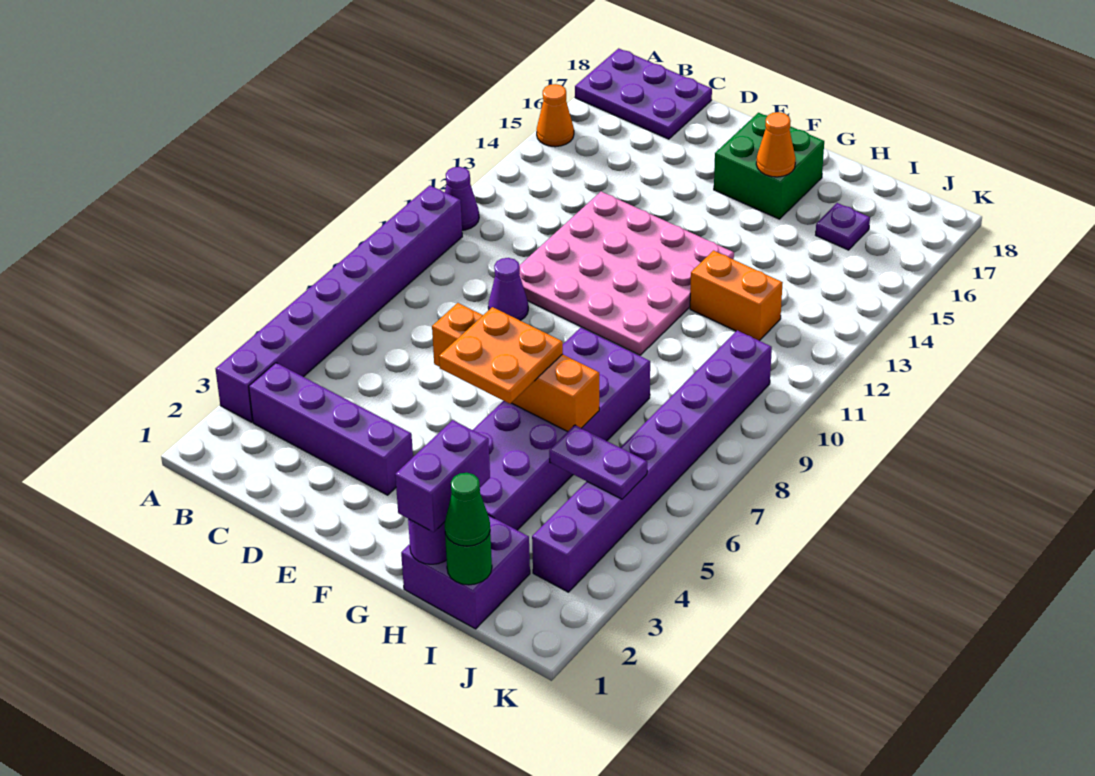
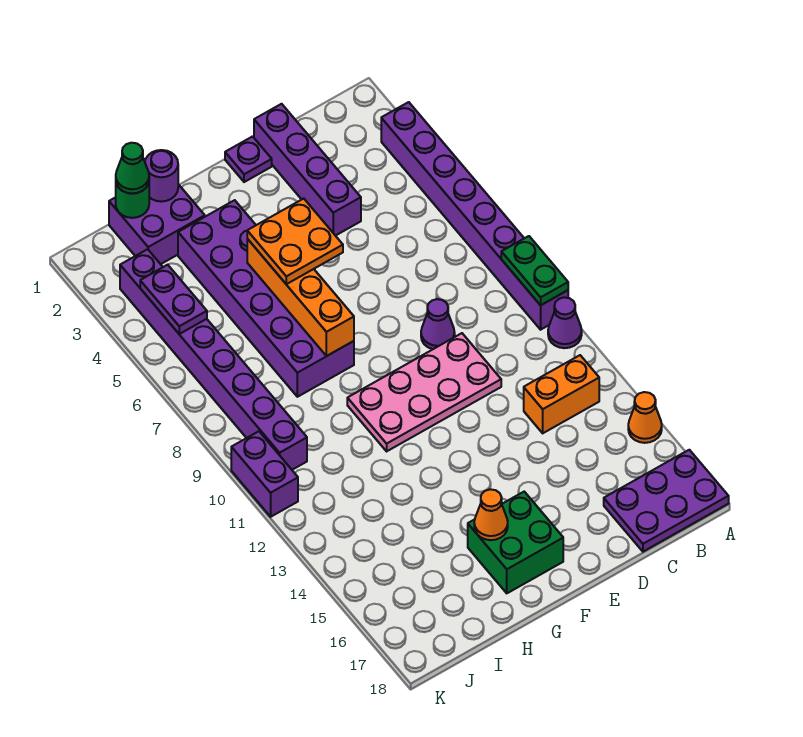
none -> green 1x2 plate [501,236,568,305]
purple 1x4 brick [249,363,413,495] -> purple 1x4 brick turned to [254,104,361,236]
pink 4x4 plate [519,191,734,355] -> pink 2x4 plate [347,333,501,451]
orange 1x4 brick [432,303,599,432] -> orange 1x4 brick turned to [247,239,354,356]
purple 1x2 brick [395,420,490,532] -> purple 1x2 brick moved to [231,431,298,517]
orange 1x2 brick [690,251,783,341] -> orange 1x2 brick moved to [524,355,599,433]
purple 1x2 plate [549,425,647,499] -> purple 1x2 plate turned to [140,265,207,334]
purple 1x1 plate [816,203,870,250] -> purple 1x1 plate moved to [225,136,272,182]

